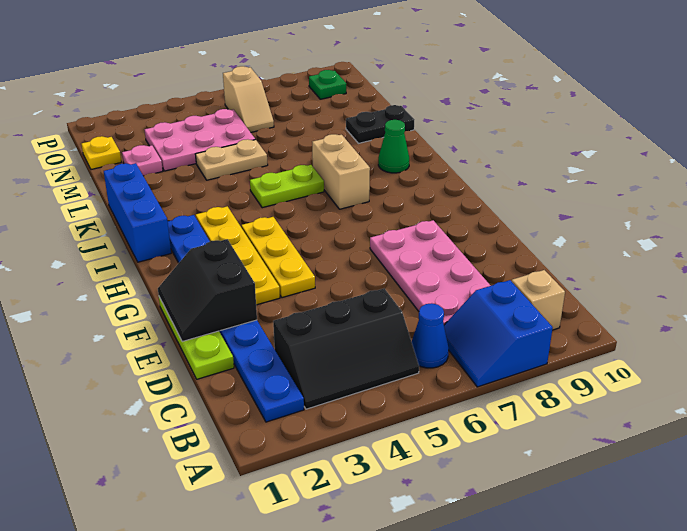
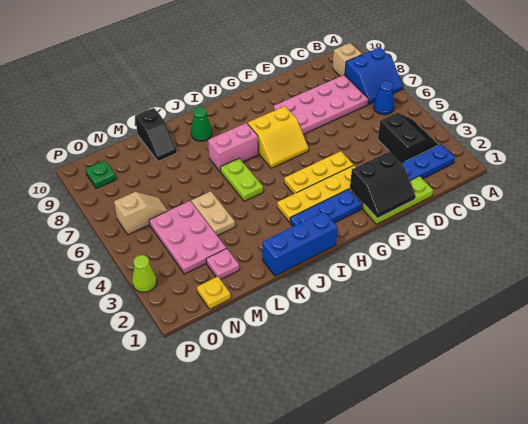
black 2x3 slope [273,289,419,409] -> black 2x2 slope [378,113,438,163]
none -> yellow 2x2 slope [247,106,309,168]
tan 1x2 brick [312,134,370,209] -> pink 1x2 brick [208,123,258,172]
black 1x2 plate [346,105,414,143] -> black 1x2 slope [135,108,177,161]
none -> lime 1x1 cone [132,255,157,292]

